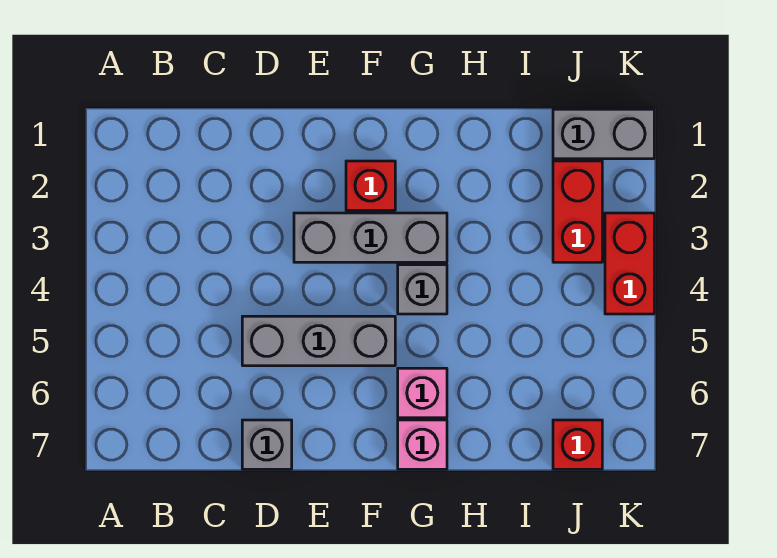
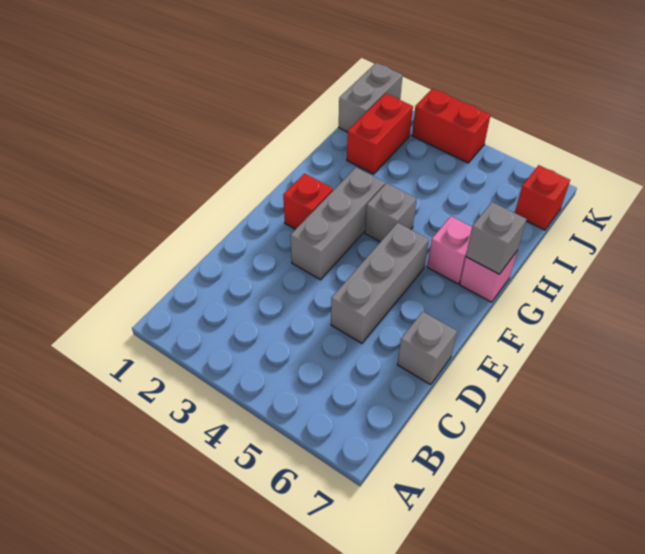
none -> grey 1x1 brick [466,202,527,274]
red 1x2 brick [553,161,602,262] -> red 1x2 brick turned to [347,93,413,174]

